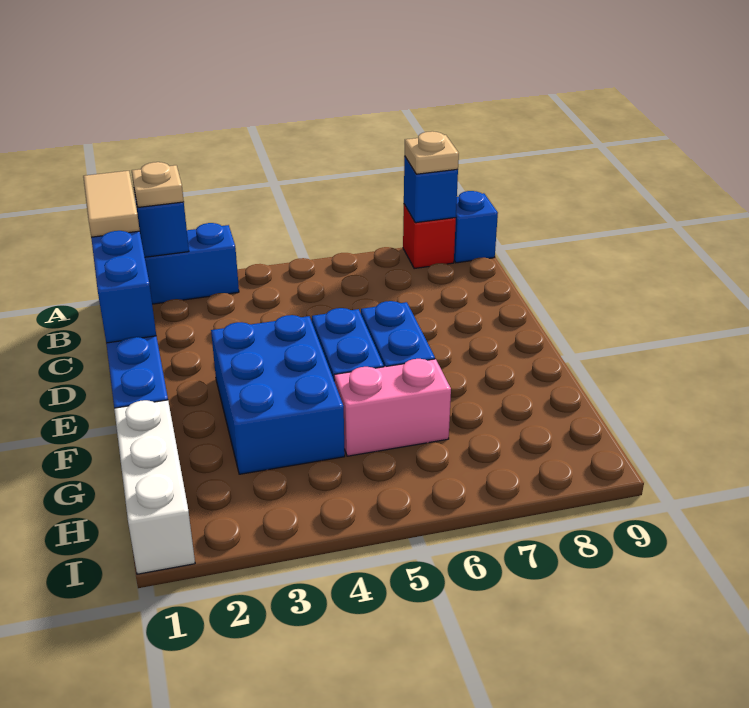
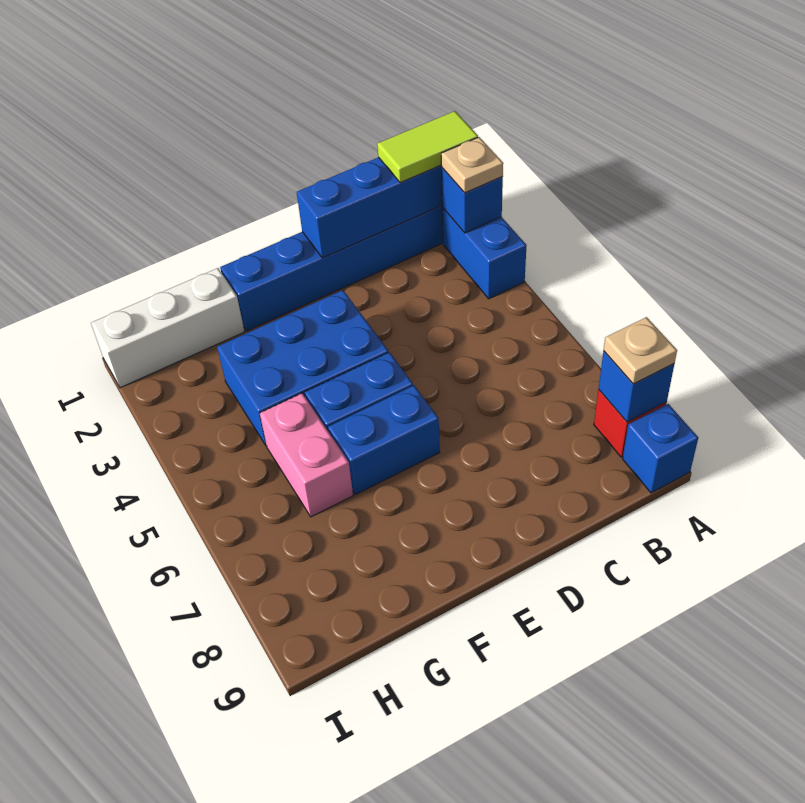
tan 1x2 tile [83,171,140,237] -> lime 1x2 tile [377,111,478,183]

